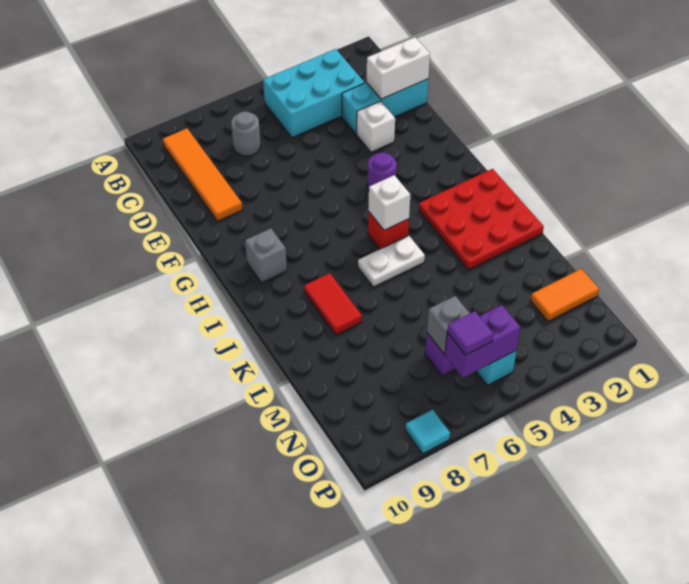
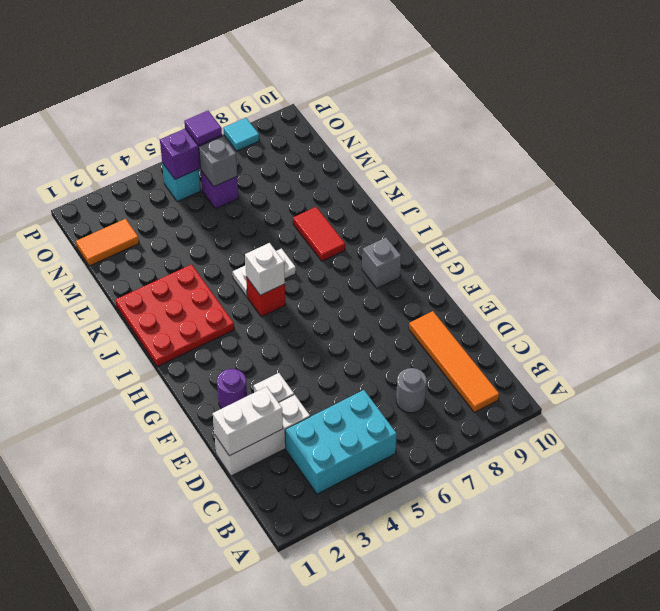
cyan 1x3 brick [342,79,428,134] -> white 1x3 brick [215,395,310,476]
purple 1x1 round brick [367,152,397,191] -> purple 1x1 round brick moved to [217,369,247,409]

